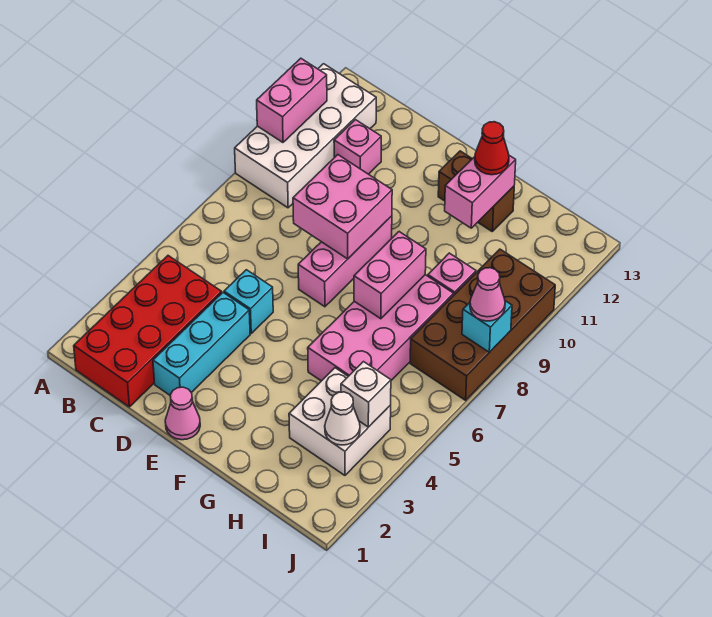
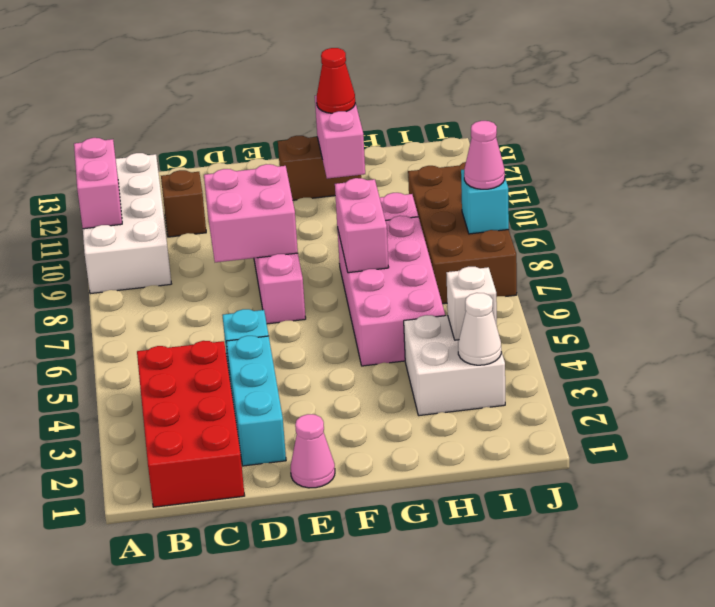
pink 1x1 brick [334,120,381,174] -> brown 1x1 brick [161,170,206,237]

